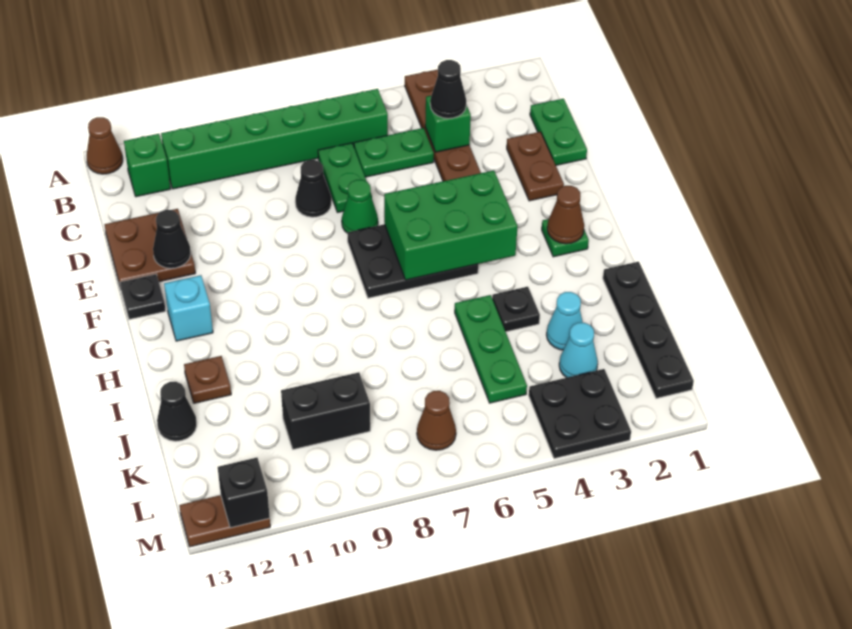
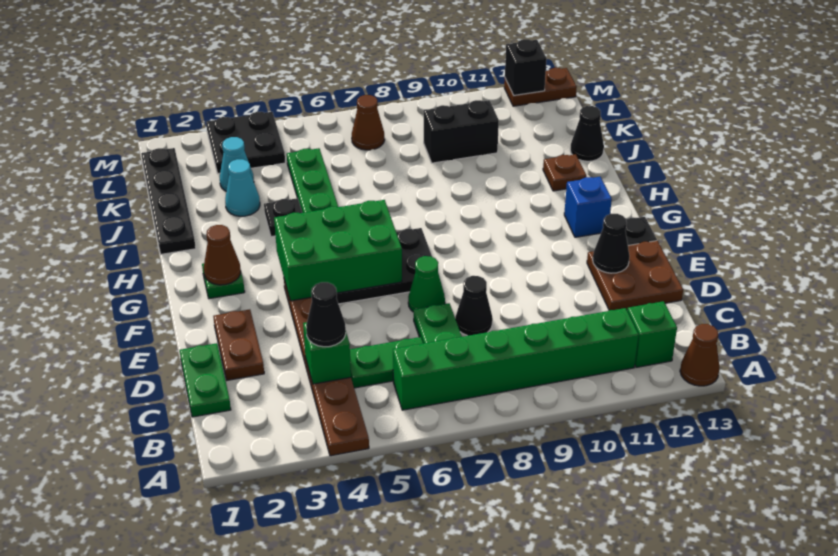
cyan 1x1 brick [164,275,213,341] -> blue 1x1 brick [564,177,612,237]

